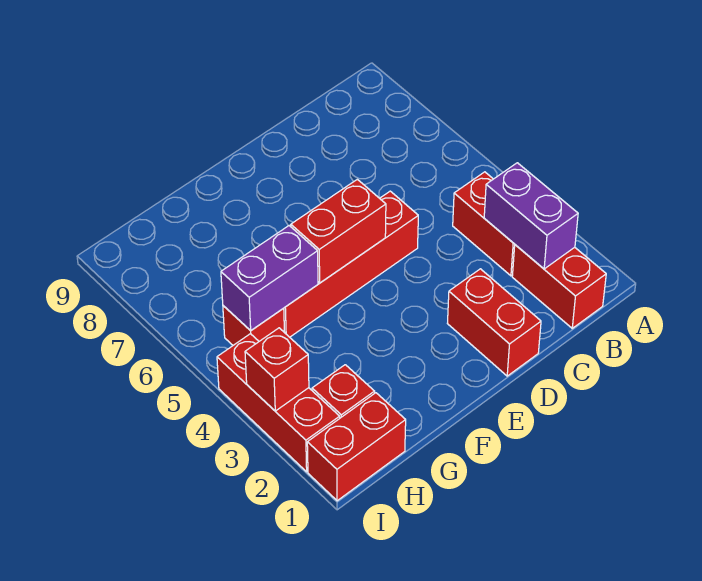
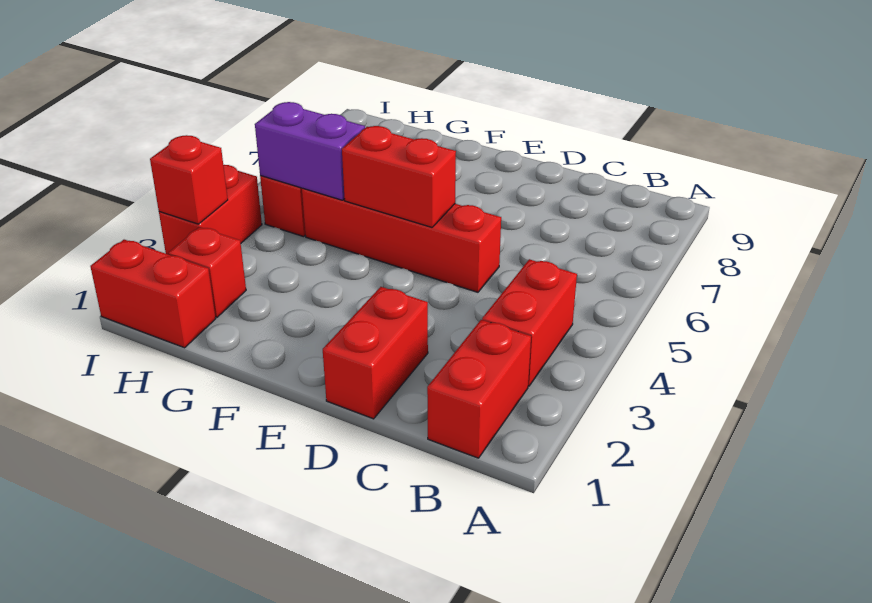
purple 1x2 brick [484,163,578,269] -> none
red 1x3 brick [217,334,340,472] -> red 1x2 brick [159,165,262,254]

